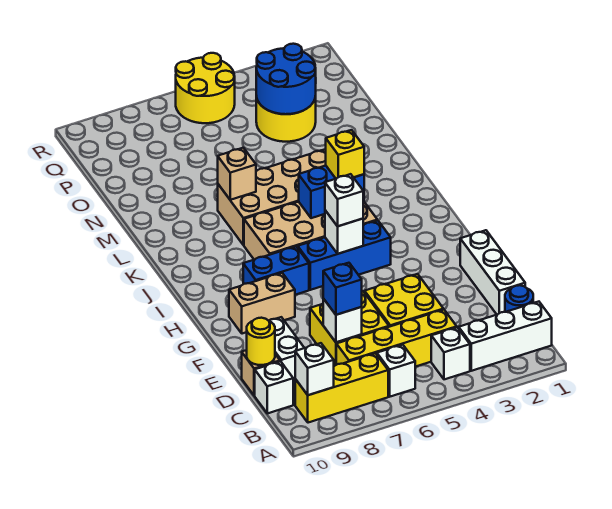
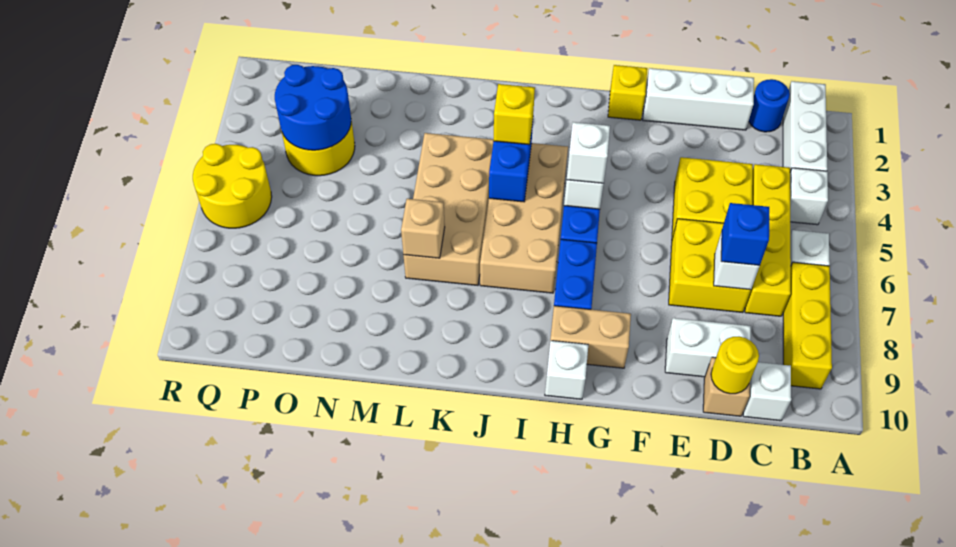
white 1x1 brick [295,343,334,395] -> white 1x1 brick moved to [545,341,588,399]
none -> yellow 1x1 brick [608,65,647,120]
tan 1x2 brick [229,273,295,334] -> tan 1x2 brick turned to [550,306,631,368]

